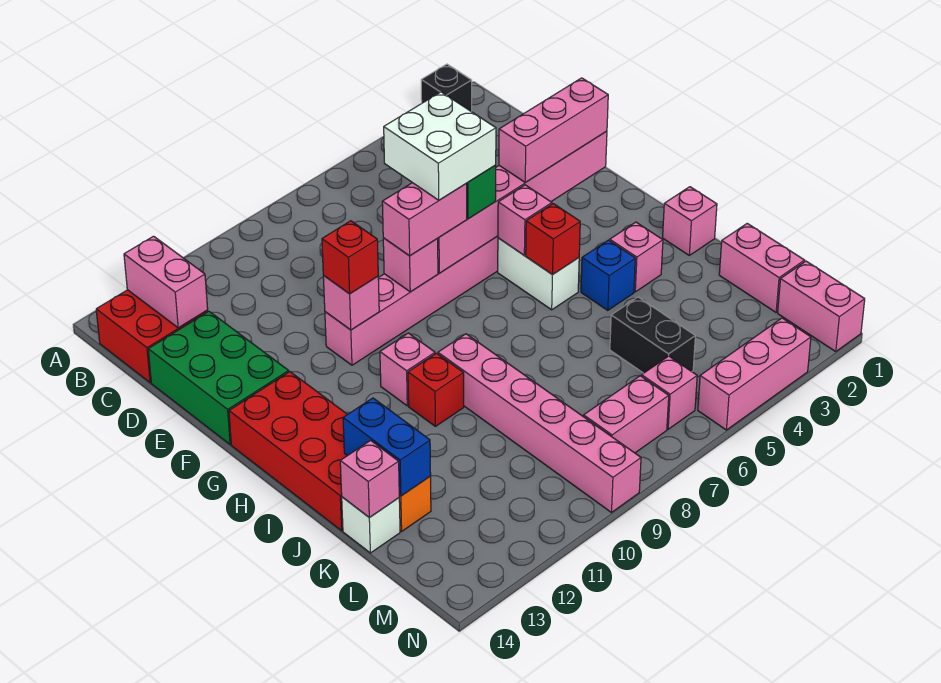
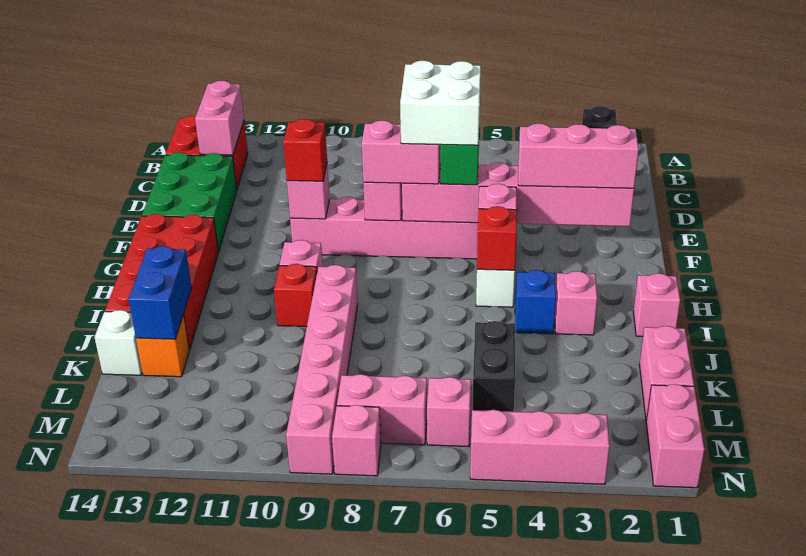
pink 1x1 brick [340,440,399,517] -> pink 1x1 brick moved to [332,405,381,476]

